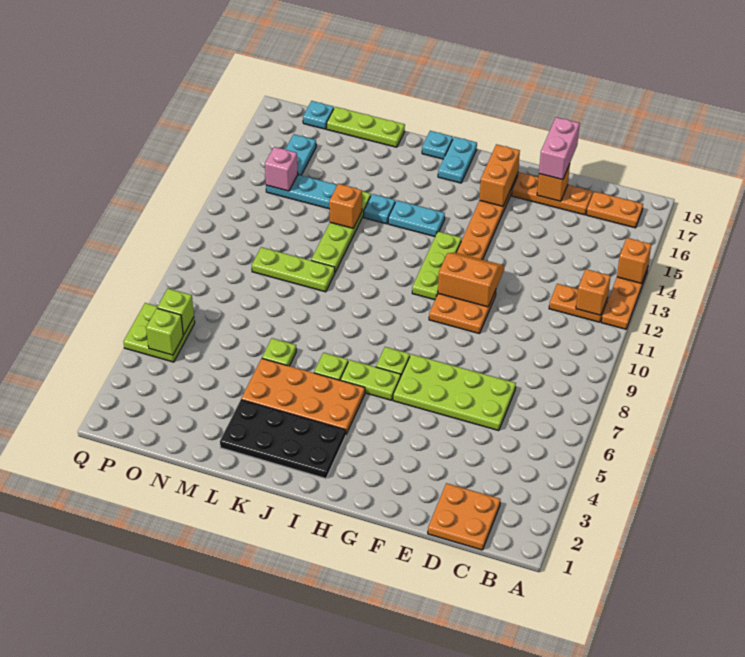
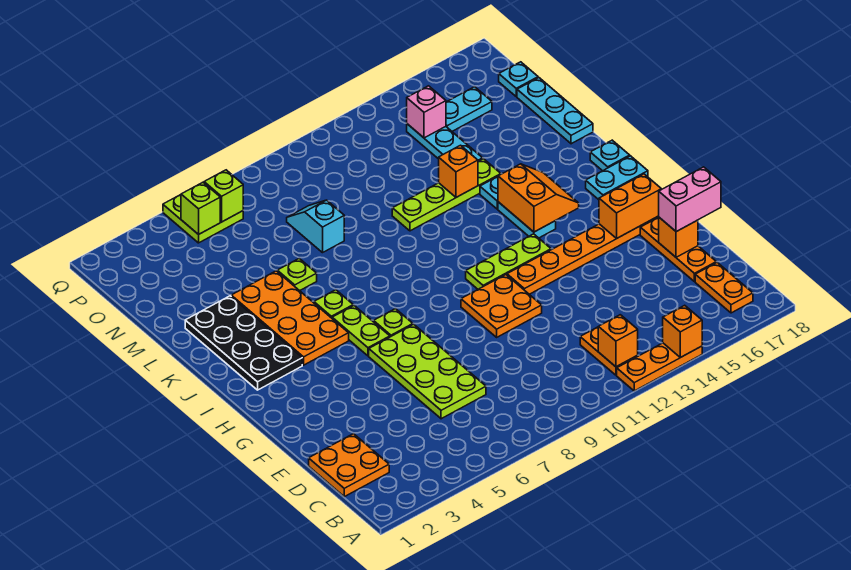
orange 2x2 slope [438,252,505,307] -> orange 2x2 slope moved to [498,164,579,232]
lime 1x3 plate [252,247,335,292] -> none
lime 1x3 plate [327,107,405,147] -> cyan 1x3 plate [517,78,593,144]
none -> cyan 1x2 slope [287,200,344,253]

